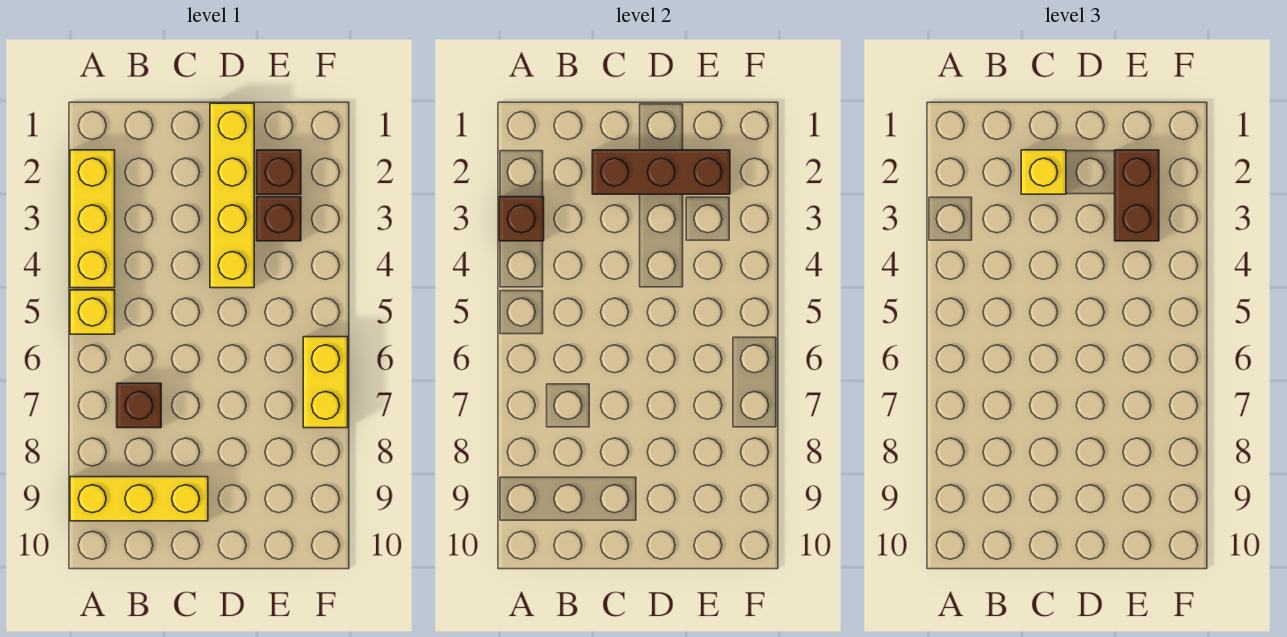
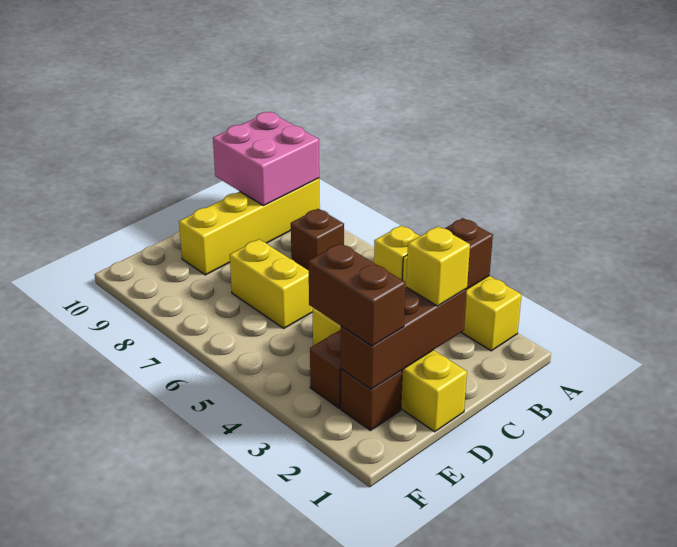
yellow 1x3 brick [70,477,208,521] -> yellow 1x4 brick [179,178,320,275]
none -> pink 2x2 brick [213,112,319,206]
yellow 1x2 brick [303,337,348,428] -> yellow 1x2 brick moved to [230,239,313,328]

